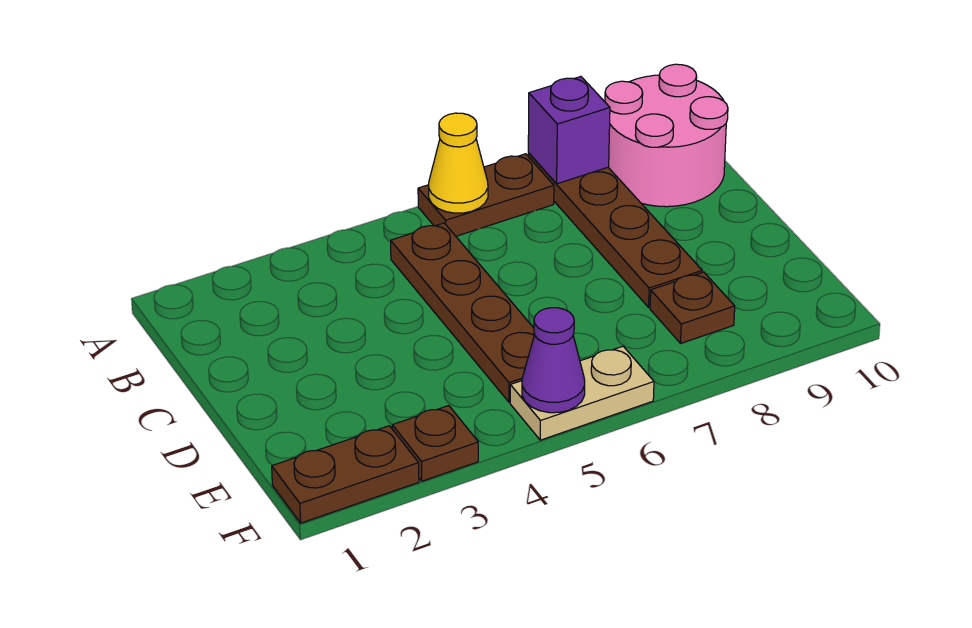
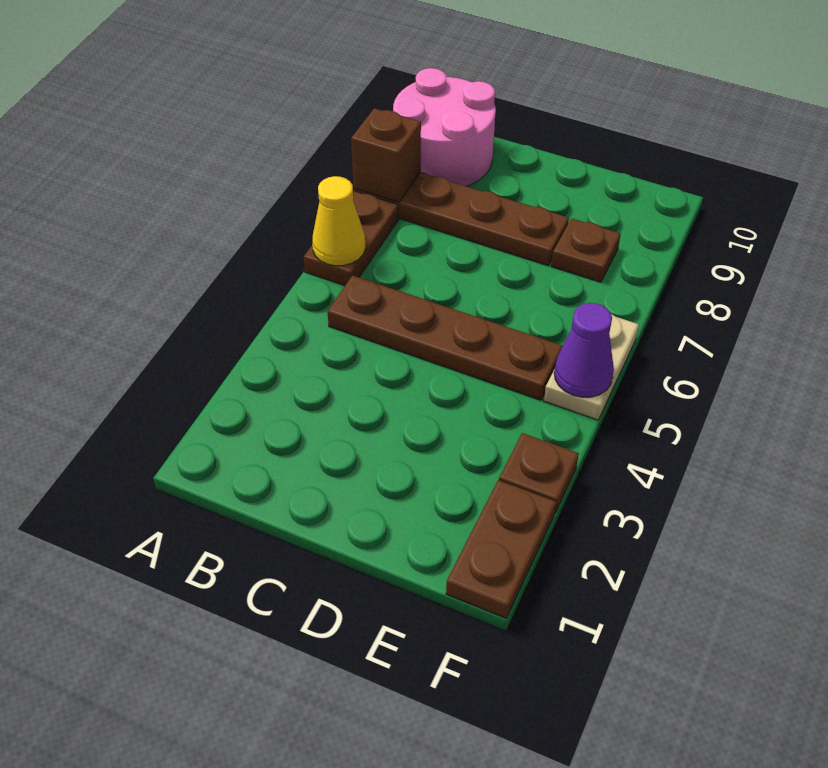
purple 1x1 brick [528,77,610,184] -> brown 1x1 brick [351,108,421,202]

